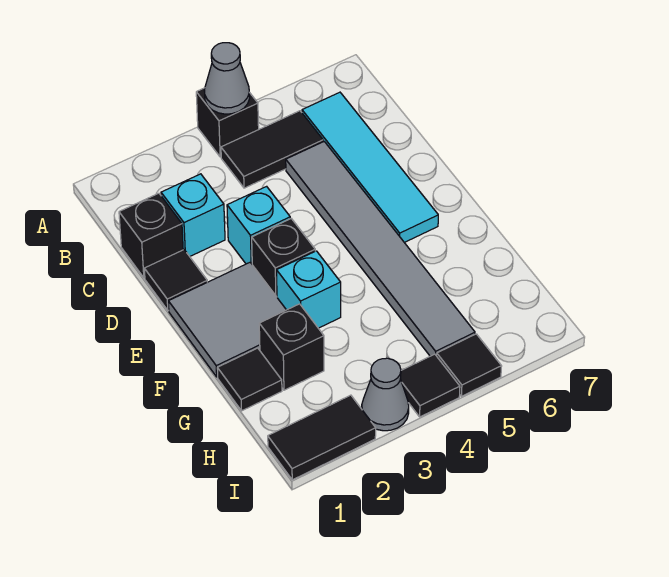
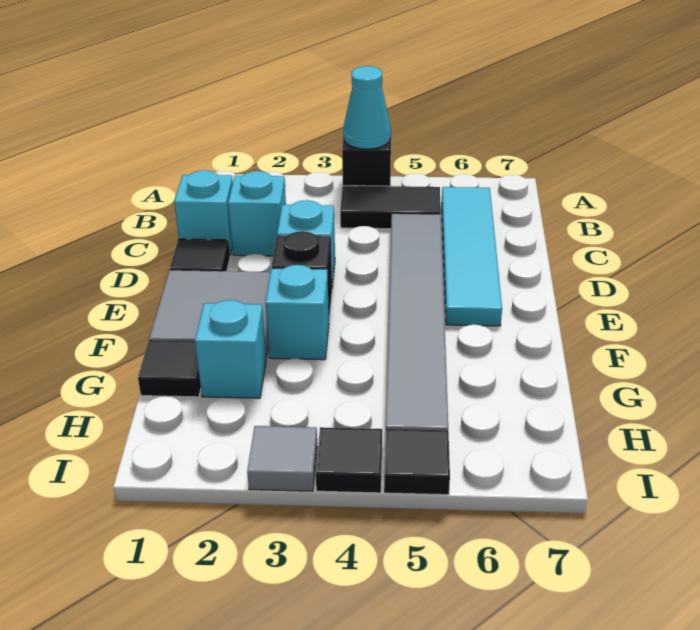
grey 1x1 cone [204,43,250,114] -> cyan 1x1 cone [343,66,391,149]
black 1x1 brick [119,193,183,278] -> cyan 1x1 brick [174,170,233,255]
black 1x1 brick [259,304,324,390] -> cyan 1x1 brick [195,300,266,398]
black 1x2 tile [268,395,376,480] -> none
grey 1x1 cone [362,358,409,431] -> grey 1x1 tile [247,426,317,491]

